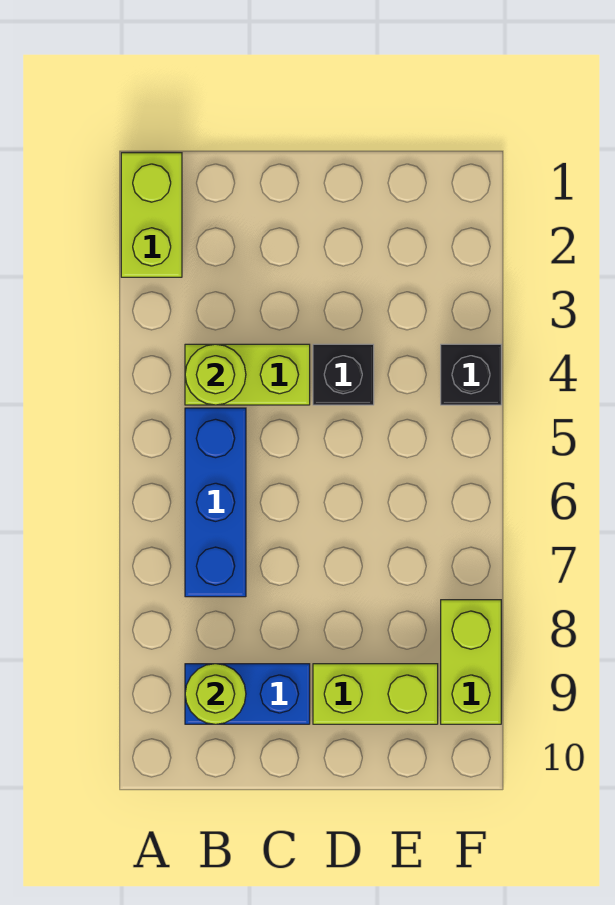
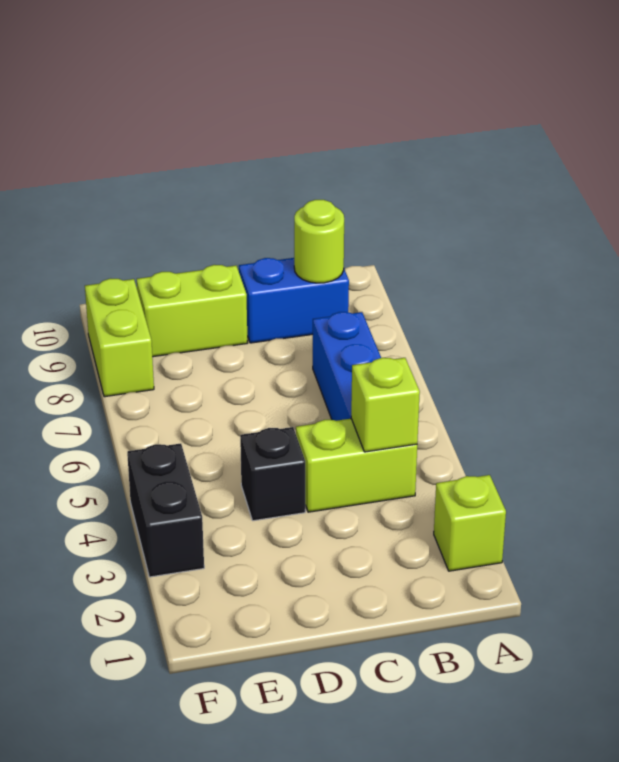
lime 1x2 brick [121,153,182,277] -> lime 1x1 brick [434,475,506,571]
lime 1x1 round brick [185,344,246,405] -> lime 1x1 brick [351,358,420,452]
black 1x1 brick [441,344,501,405] -> black 1x2 brick [127,443,204,577]

